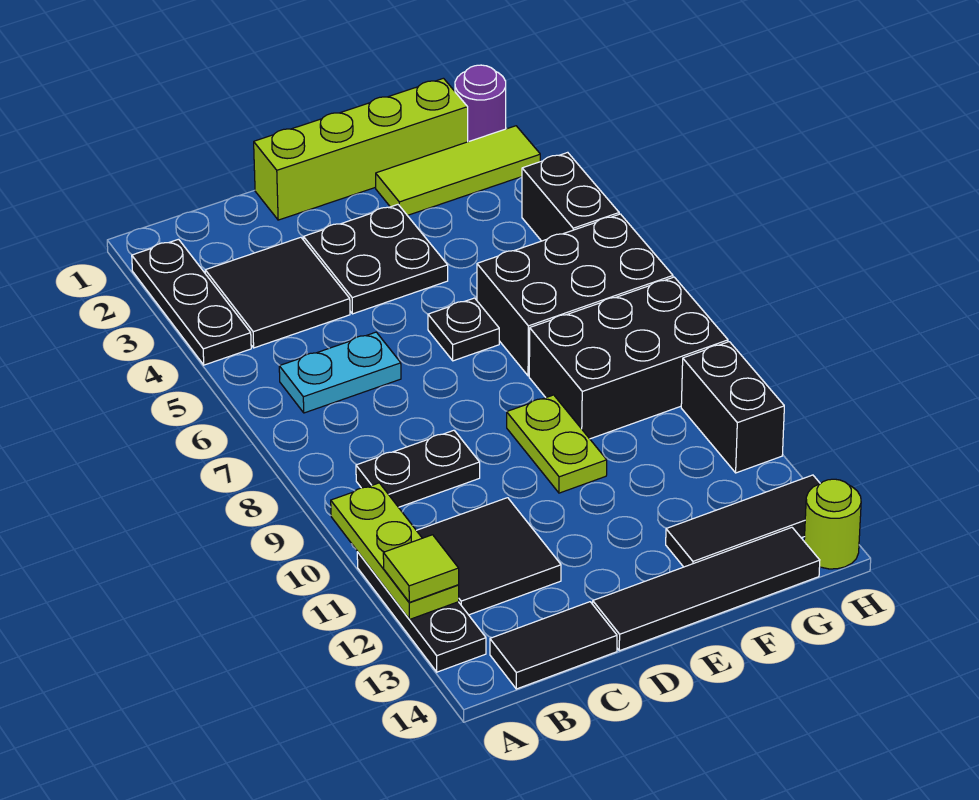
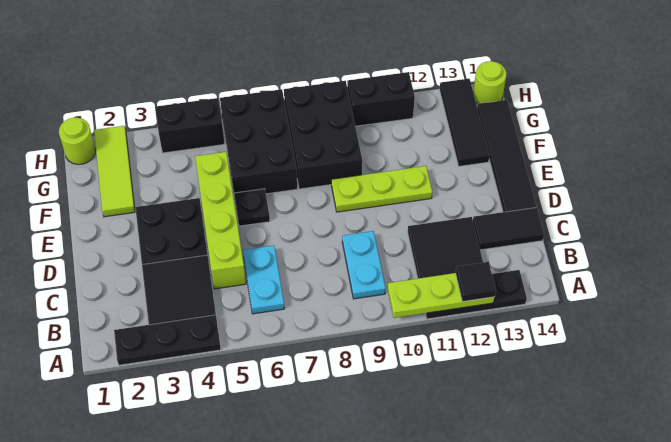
lime 1x1 tile [383,535,459,602] -> black 1x1 tile [456,262,496,302]
black 1x2 plate [356,430,480,507] -> cyan 1x2 plate [342,231,386,299]
black 1x2 tile [490,602,617,689] -> black 1x2 tile turned to [473,207,544,250]
lime 1x4 brick [254,78,468,220] -> lime 1x4 brick moved to [195,152,246,289]
lime 1x2 plate [507,395,607,493] -> lime 1x3 plate [331,166,432,212]
purple 1x1 round brick [455,65,506,142] -> lime 1x1 round brick [59,118,95,164]

